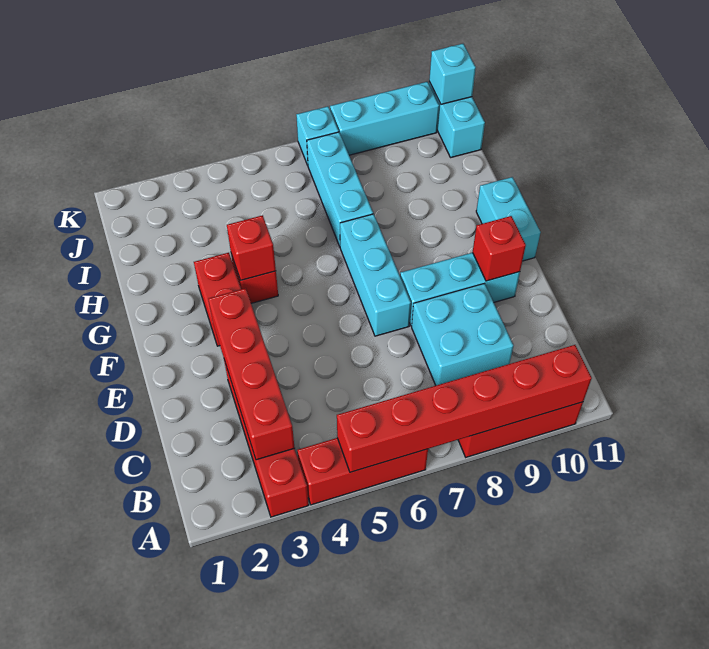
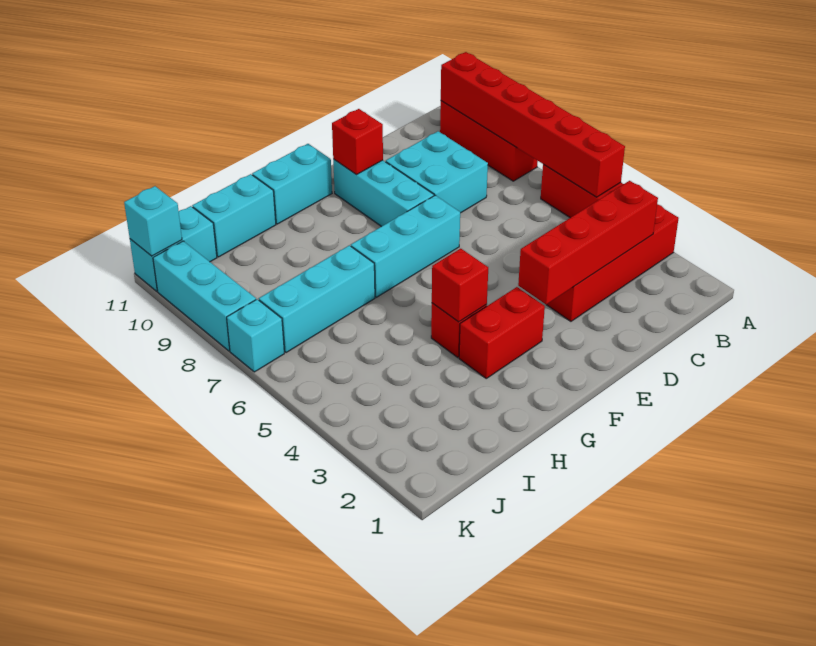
none -> cyan 1x2 brick [192,174,276,257]

